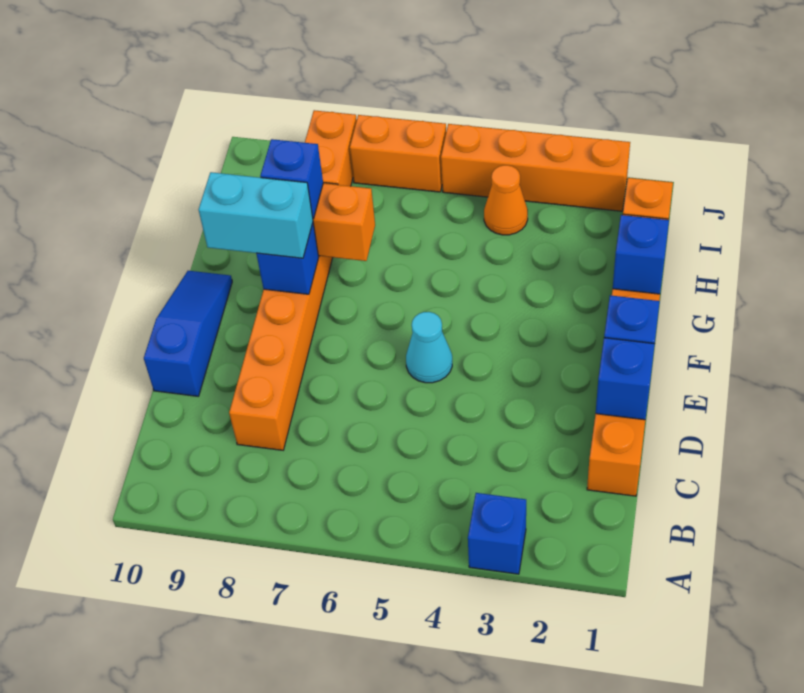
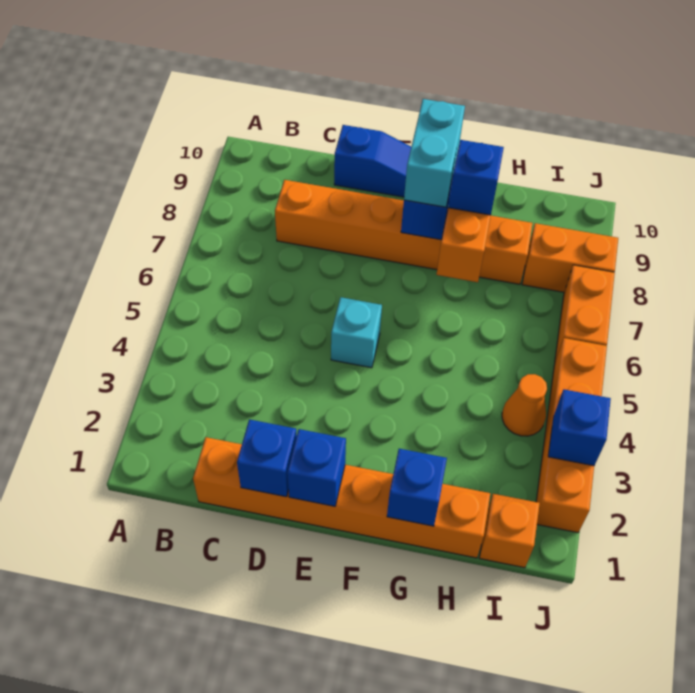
blue 1x1 brick [468,493,526,574] -> blue 1x1 brick moved to [548,390,611,466]
cyan 1x1 cone [406,312,452,383] -> cyan 1x1 brick [331,297,382,368]

